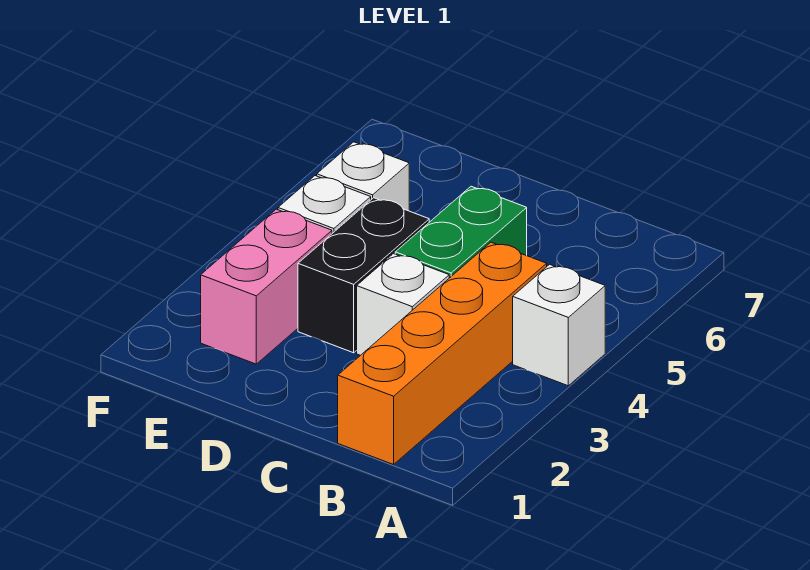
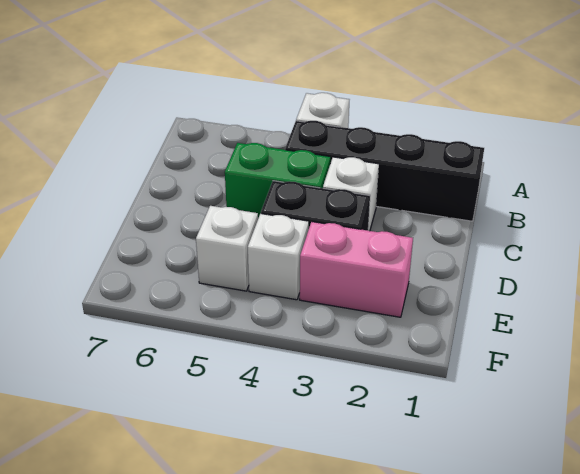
orange 1x4 brick [338,242,547,465] -> black 1x4 brick [285,121,484,221]

